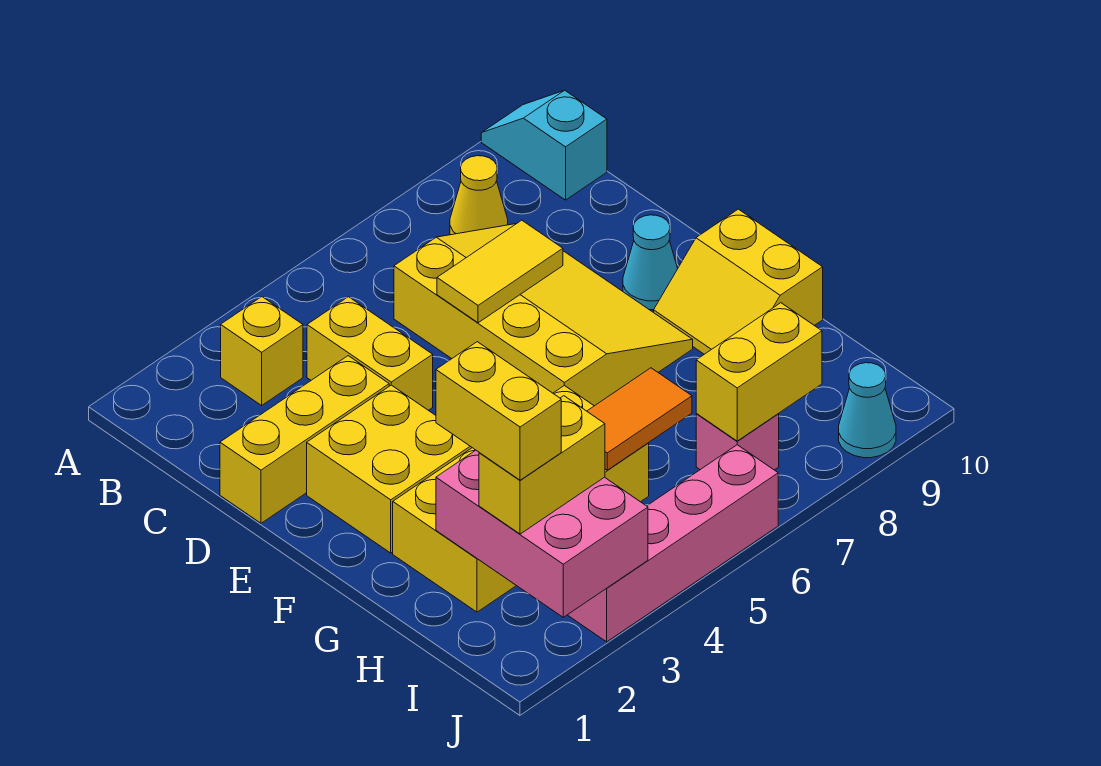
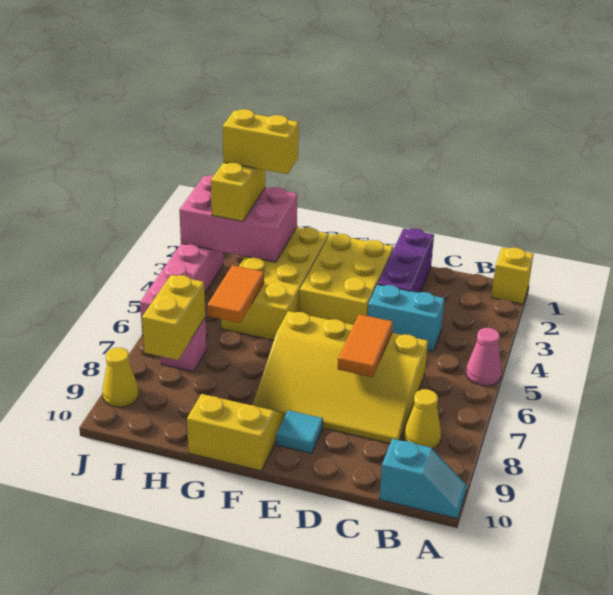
none -> pink 1x1 cone [466,328,502,386]
yellow 1x1 brick [221,297,303,405] -> yellow 1x1 brick moved to [491,247,533,304]
yellow 1x2 brick [307,297,433,410] -> cyan 1x2 brick [368,284,445,351]
yellow 1x3 brick [220,356,389,523] -> purple 1x3 brick [378,228,434,293]
yellow 1x2 tile [437,220,563,323] -> orange 1x2 tile [338,314,393,377]
yellow 2x2 brick [307,385,472,553] -> yellow 2x3 brick [299,234,393,325]
cyan 1x1 cone [623,215,678,310] -> cyan 1x1 tile [276,410,323,453]
cyan 1x1 cone [839,363,896,458] -> yellow 1x1 cone [102,347,139,407]

